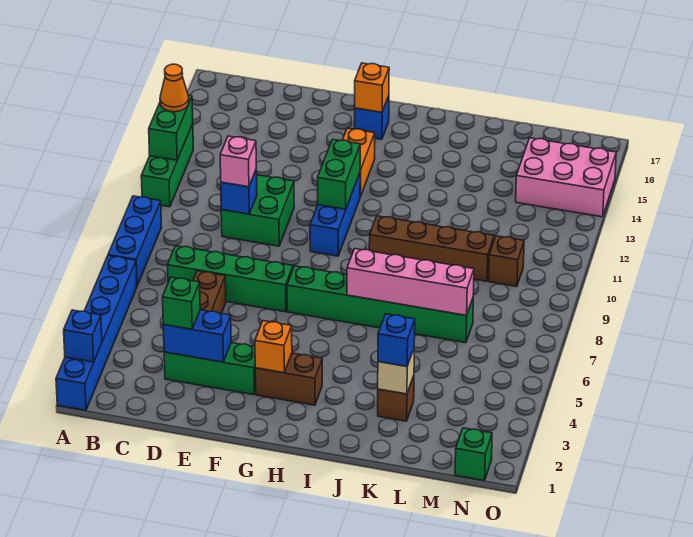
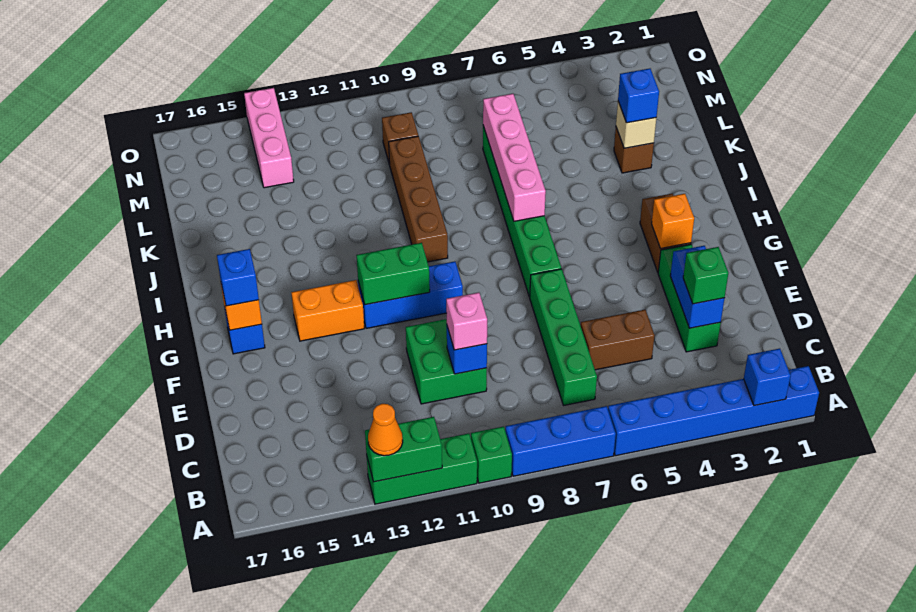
none -> blue 1x1 brick [217,249,259,306]
pink 2x3 brick [516,138,616,217] -> pink 1x3 brick [244,88,294,188]
green 1x1 brick [455,428,492,481] -> green 1x1 brick moved to [471,427,512,483]

